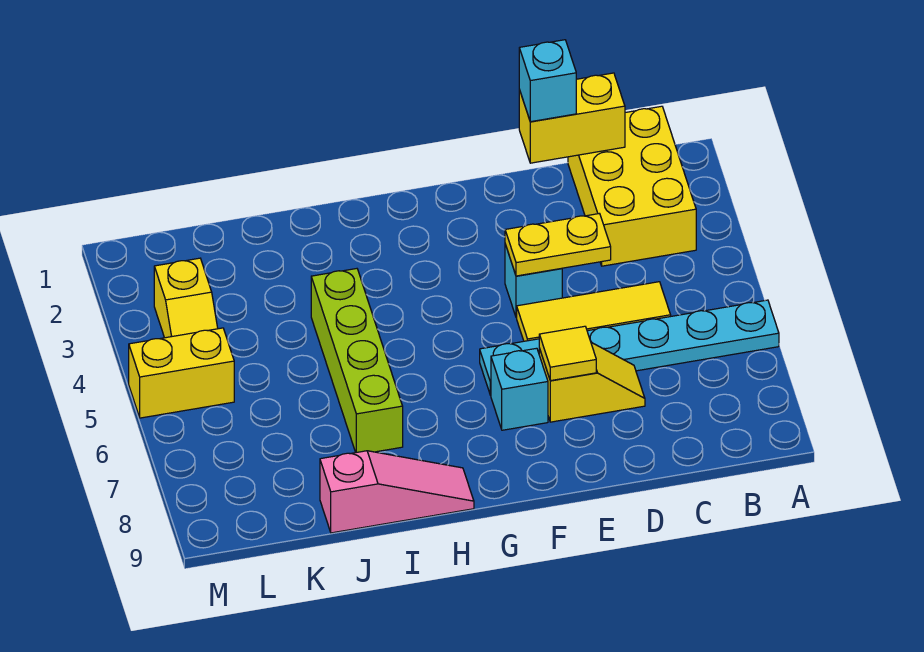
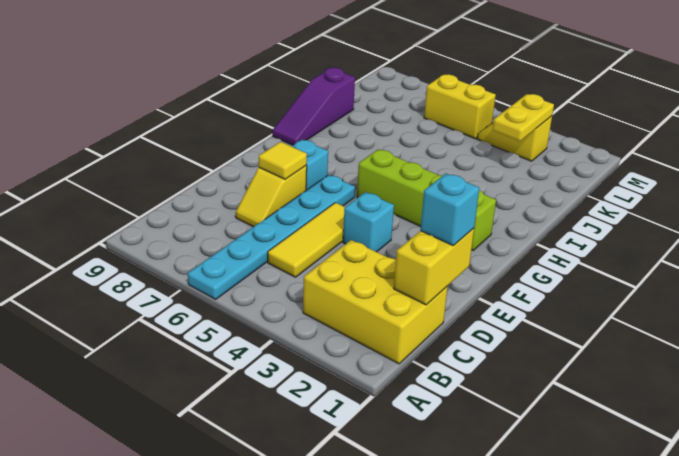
yellow 1x2 plate [505,214,611,276] -> yellow 1x2 plate moved to [493,94,554,141]
pink 1x3 slope [320,451,474,533] -> purple 1x3 slope [272,68,355,145]
lime 1x4 brick [311,269,403,452] -> lime 1x4 brick moved to [357,149,496,250]
yellow 1x2 brick [129,328,234,418] -> yellow 1x2 brick turned to [424,74,496,139]

